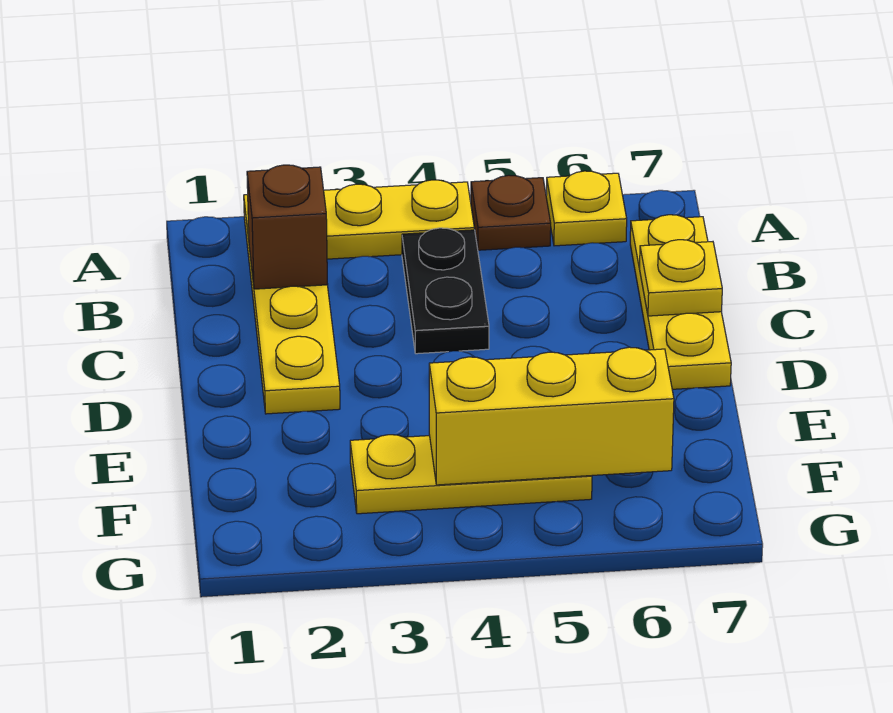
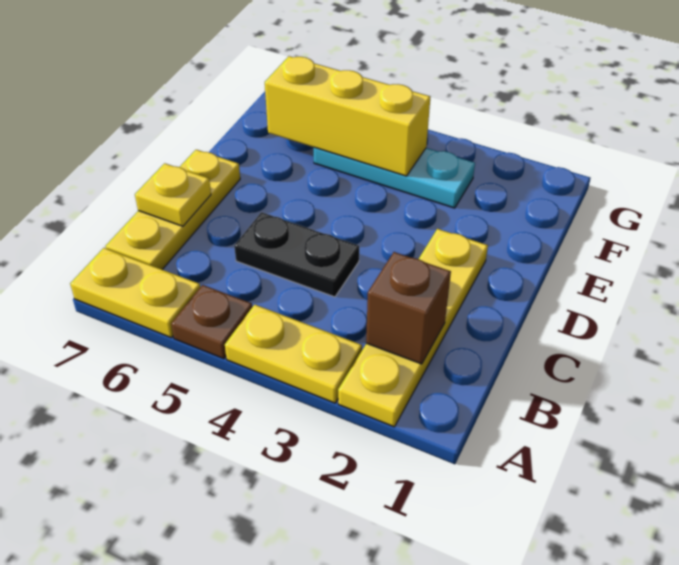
yellow 1x1 plate [546,171,627,246] -> yellow 1x2 plate [70,248,200,338]
black 1x2 plate [402,228,489,354] -> black 1x2 plate turned to [234,212,359,297]
yellow 1x3 plate [350,435,592,514] -> cyan 1x3 plate [314,147,475,208]

